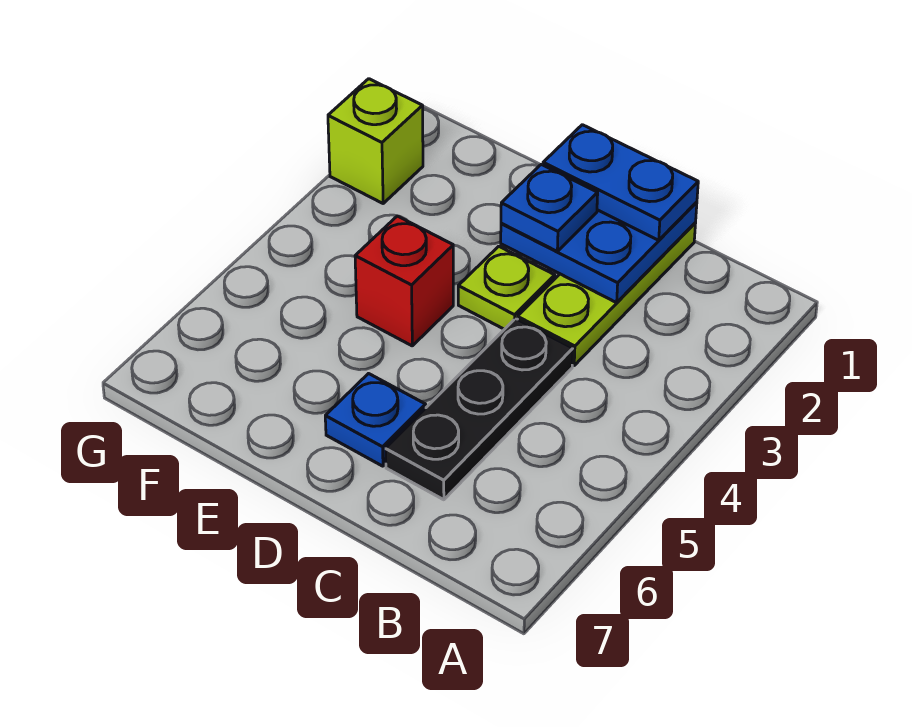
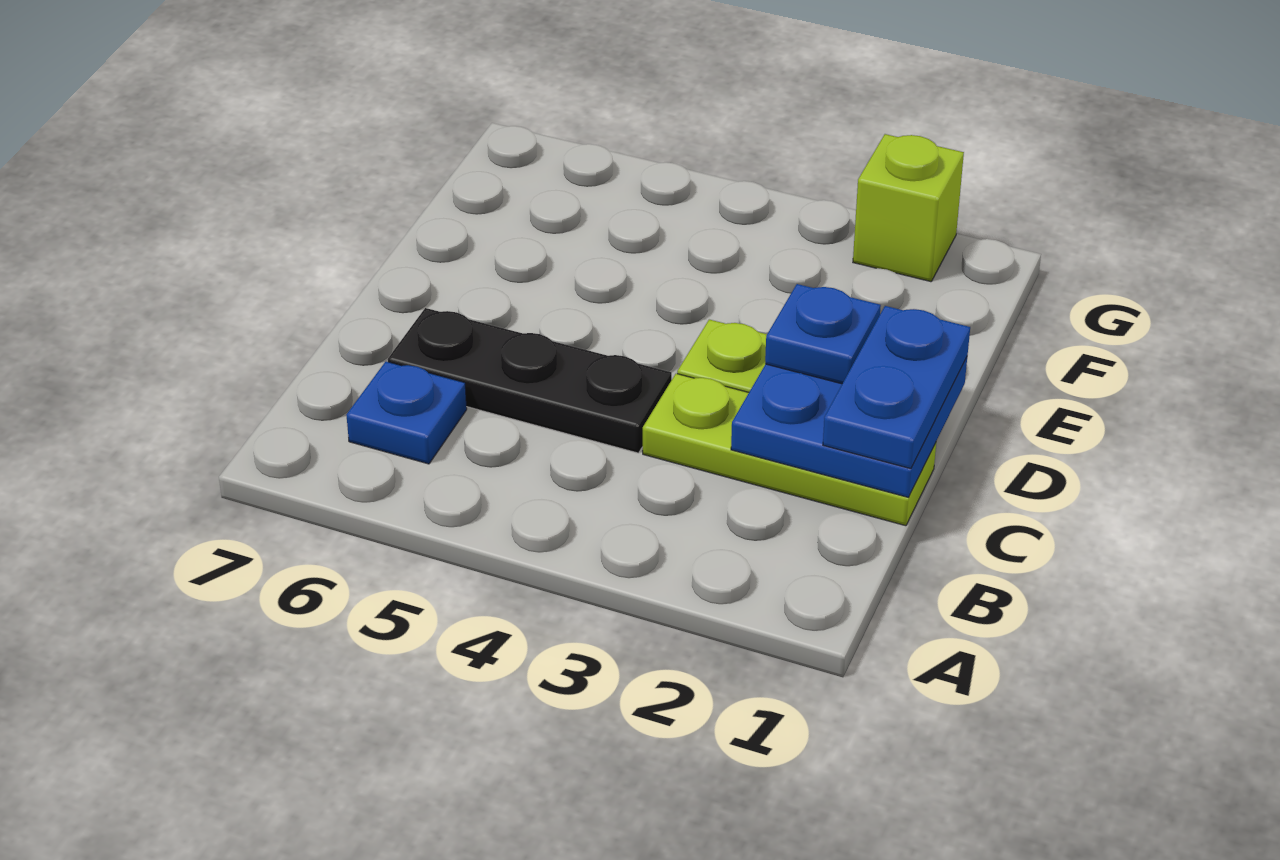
blue 1x1 plate [325,374,426,466] -> blue 1x1 plate moved to [346,361,467,464]
red 1x1 brick [355,216,453,346] -> none

